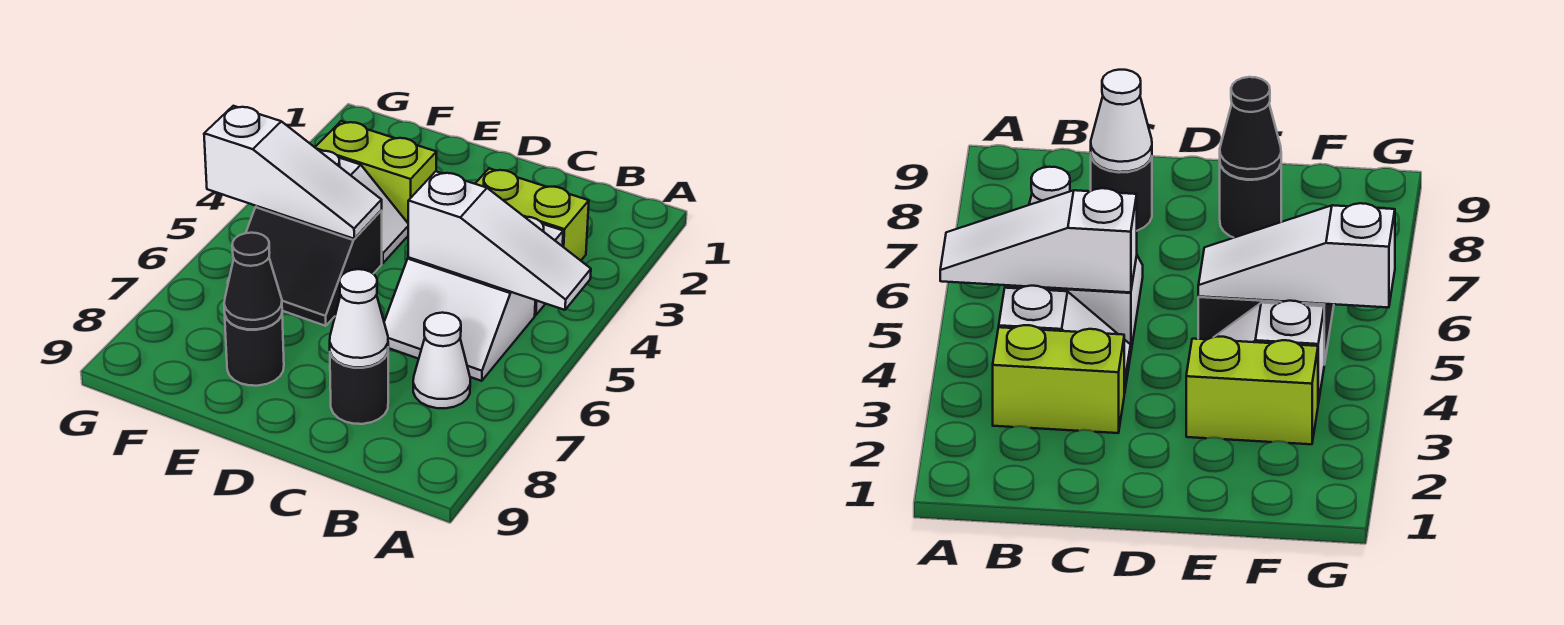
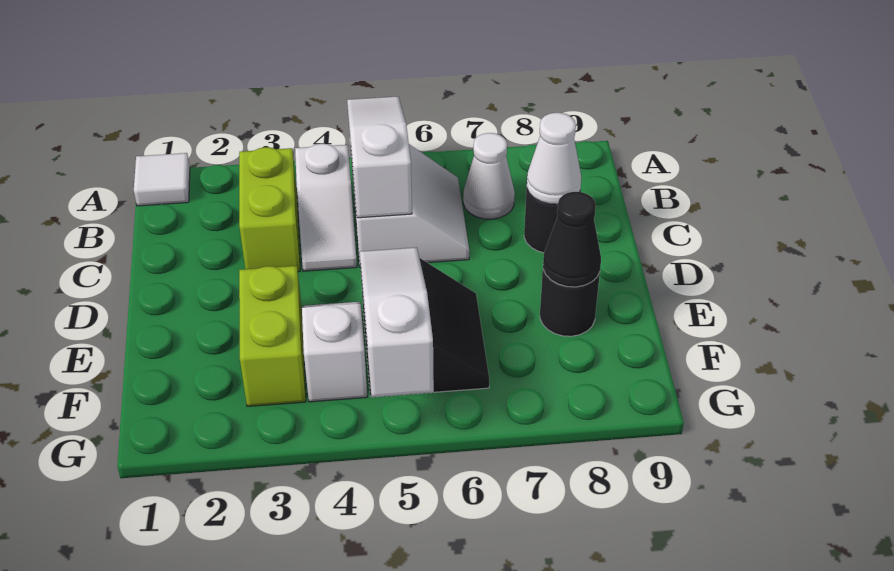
none -> white 1x1 tile [134,153,190,206]

